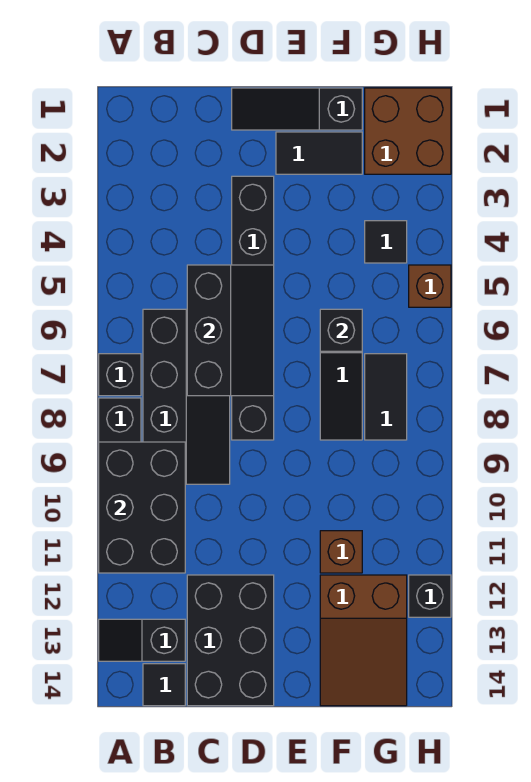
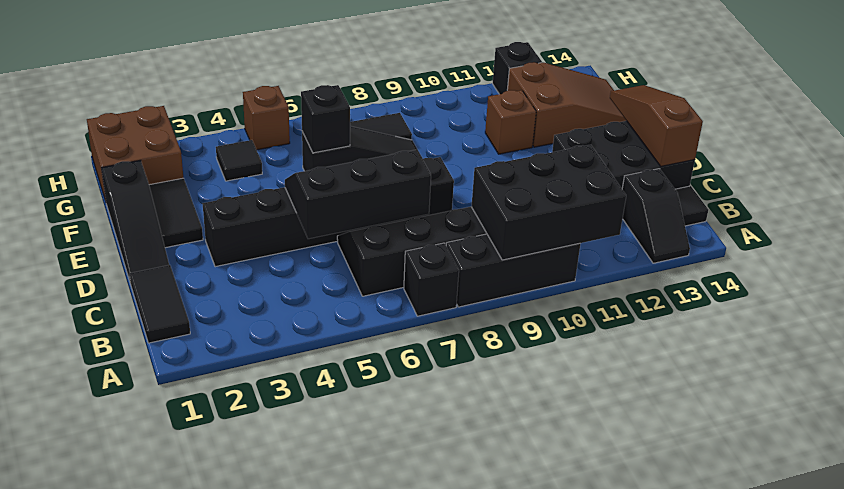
none -> black 1x2 tile [130,265,190,343]
none -> brown 1x3 slope [610,85,703,166]

